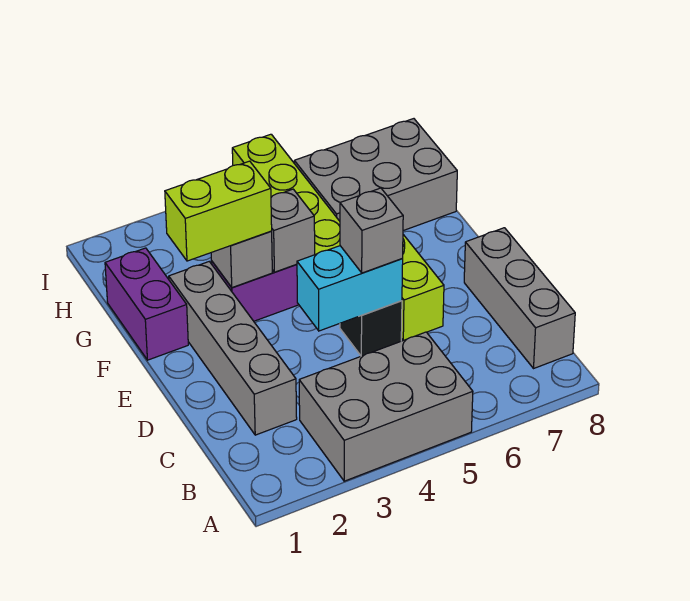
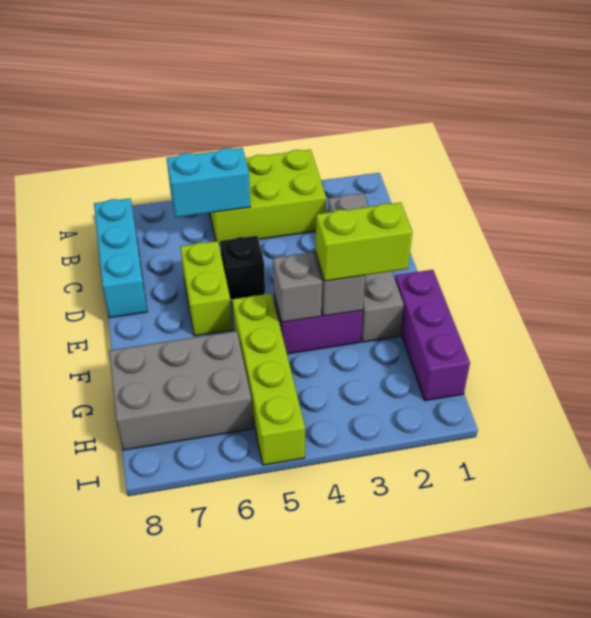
grey 2x3 brick [299,332,473,481] -> lime 2x3 brick [210,150,326,245]
grey 1x3 brick [464,228,575,368] -> cyan 1x3 brick [94,199,147,318]
cyan 1x2 brick [297,246,403,331] -> cyan 1x2 brick moved to [167,148,250,217]
grey 1x1 brick [340,188,403,273] -> none
purple 1x2 brick [105,248,188,360] -> purple 1x3 brick [395,270,470,401]

